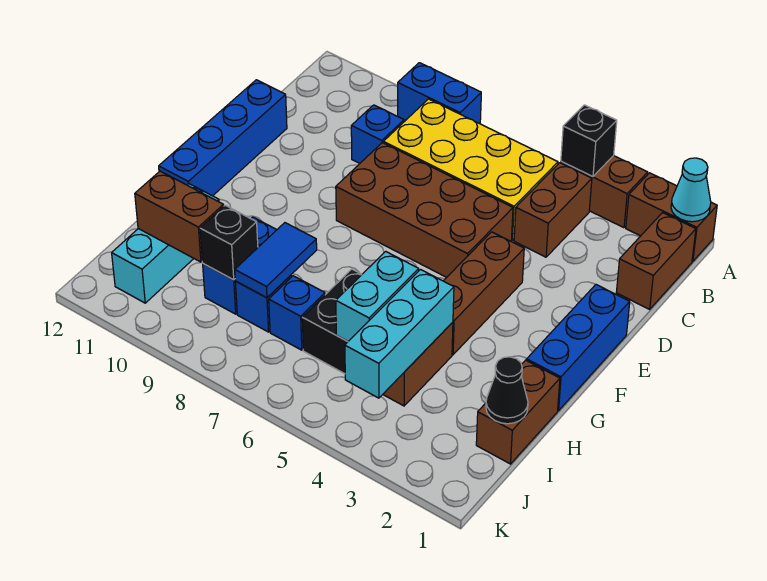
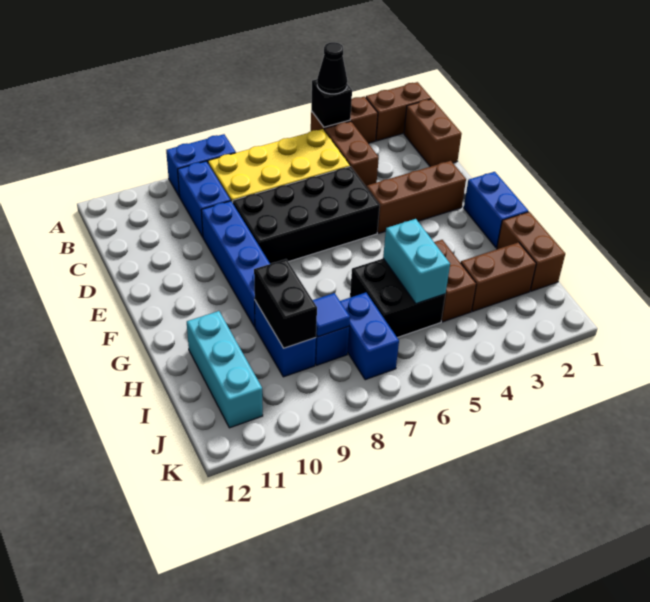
cyan 1x1 cone [671,158,711,222] -> none
blue 1x1 brick [351,105,404,163] -> blue 1x2 brick [178,161,231,237]
brown 2x4 brick [336,143,513,277] -> black 2x4 brick [233,166,380,264]
blue 1x4 brick [159,80,287,196] -> blue 1x4 brick moved to [201,201,270,327]
blue 1x3 brick [527,285,630,411] -> blue 1x2 brick [464,172,528,248]
brown 1x3 brick [444,232,524,355] -> brown 1x3 brick turned to [367,161,466,233]
cyan 1x3 brick [345,270,454,398] -> none
blue 1x2 tile [235,223,317,298] -> blue 1x1 tile [313,293,350,337]
black 1x1 cone [486,357,528,424] -> black 1x1 cone moved to [317,42,347,94]
blue 1x1 brick [269,276,325,350] -> blue 1x2 brick [340,293,399,380]
black 1x1 brick [200,205,258,280] -> black 1x2 brick [254,259,317,348]
brown 1x2 brick [135,171,224,262] -> brown 1x2 brick moved to [461,242,536,311]

